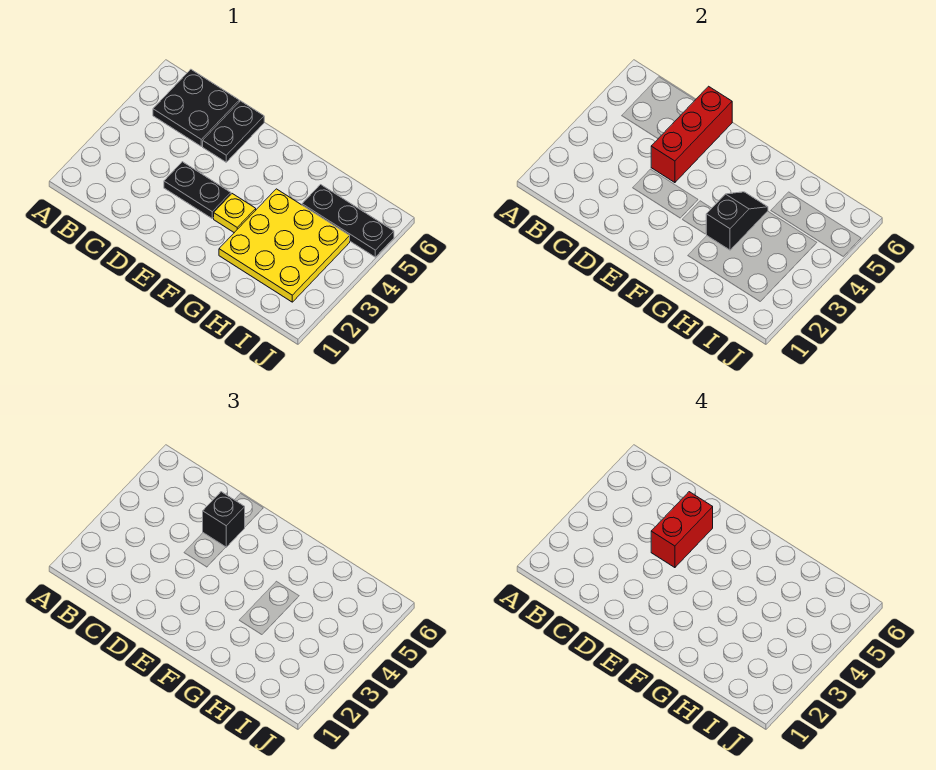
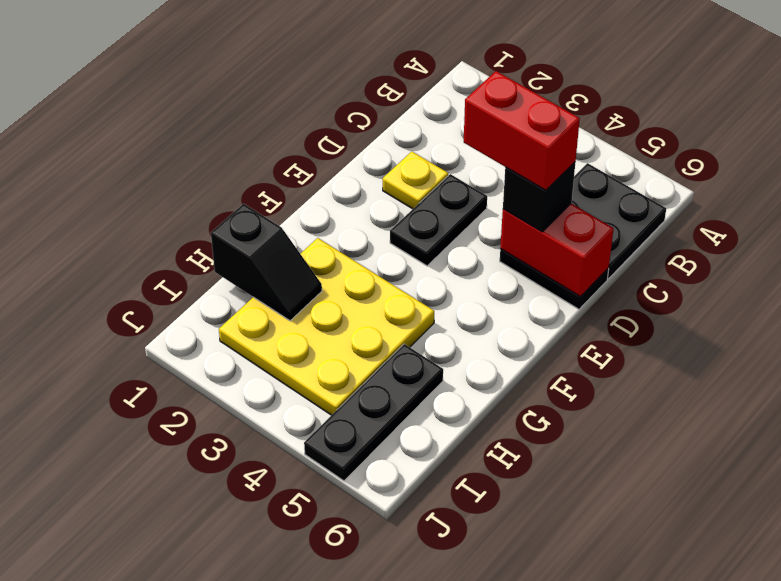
red 1x3 brick [651,86,732,183] -> red 1x2 brick [500,203,614,297]
yellow 1x1 plate [214,194,256,233] -> yellow 1x1 plate moved to [383,152,448,209]
black 1x2 slope [706,192,768,250] -> black 1x2 slope moved to [211,204,322,321]

